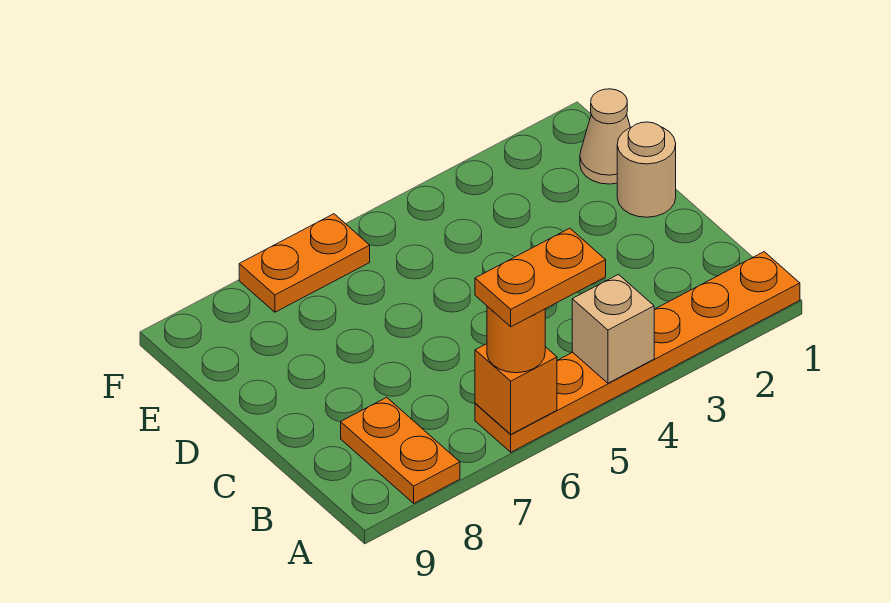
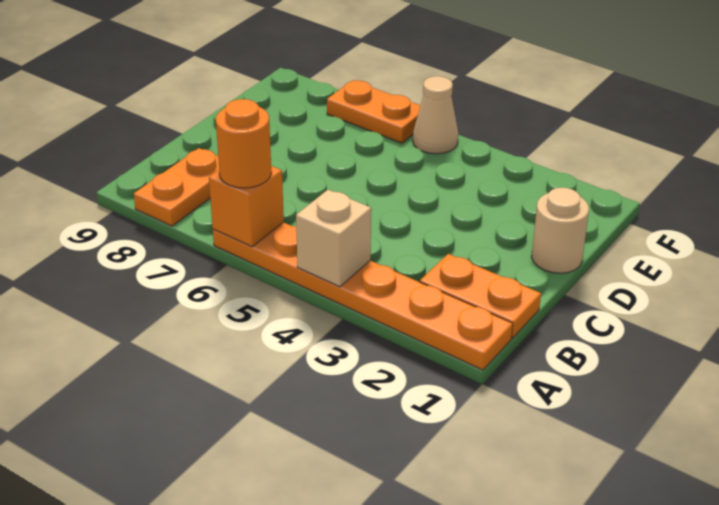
orange 1x2 plate [475,228,606,327] -> orange 1x2 plate moved to [420,254,541,338]
tan 1x1 cone [580,89,630,184] -> tan 1x1 cone moved to [413,76,458,154]

